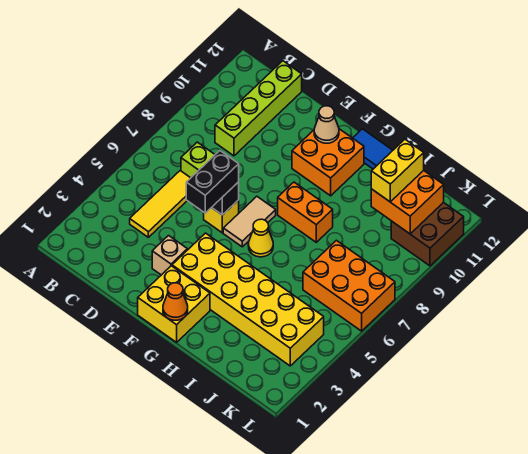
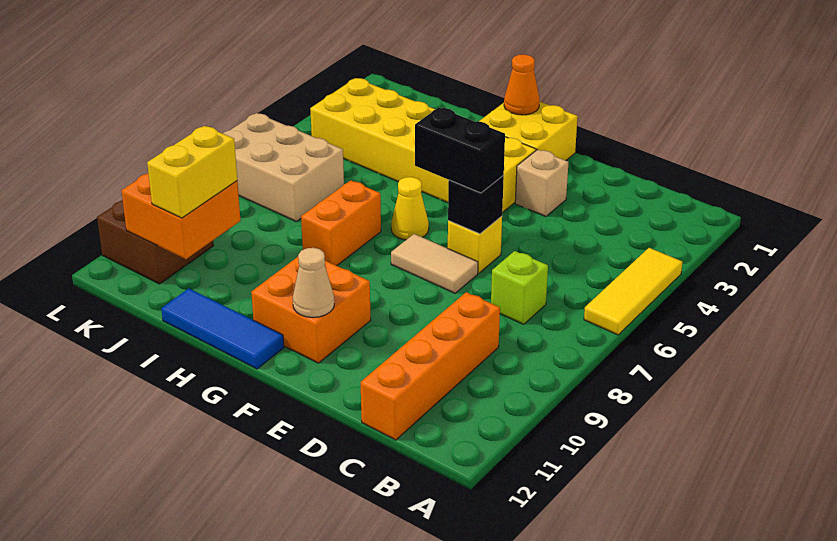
yellow 1x3 tile [130,171,190,237] -> yellow 1x3 tile moved to [584,248,683,335]
lime 1x4 brick [215,61,302,156] -> orange 1x4 brick [361,292,500,440]
black 1x2 brick [186,151,239,213] -> black 1x2 brick turned to [415,108,505,193]
tan 1x2 tile [223,196,276,247] -> tan 1x2 tile turned to [391,234,478,293]
orange 1x2 brick [278,182,333,242] -> orange 1x2 brick turned to [301,180,381,266]
orange 2x3 brick [303,240,395,331] -> tan 2x3 brick [223,113,344,221]

